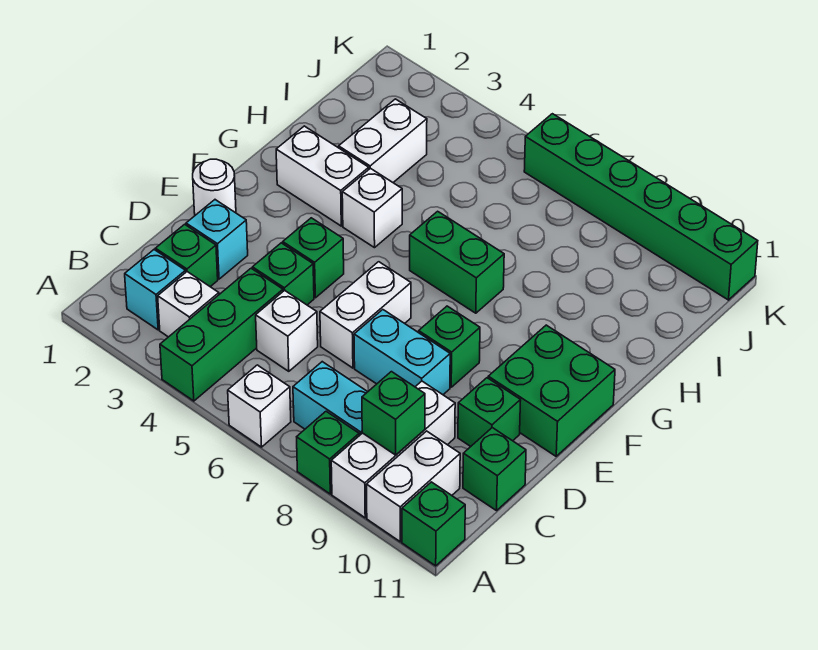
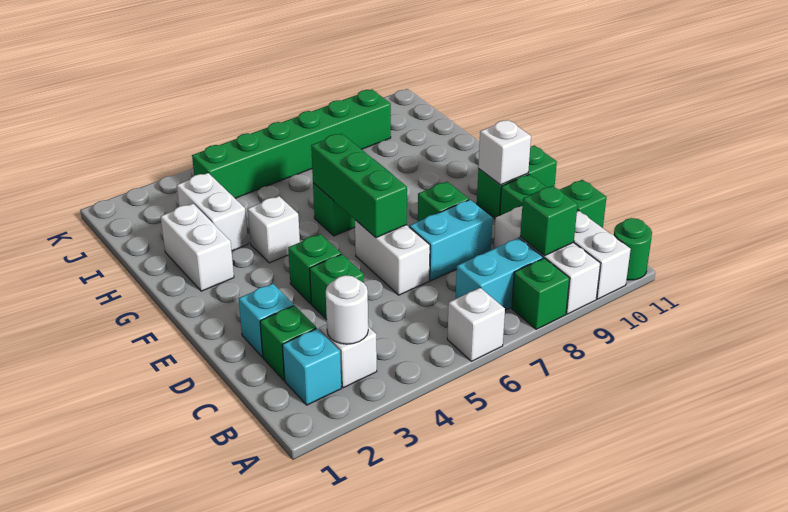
green 1x3 brick [160,268,283,401] -> green 1x3 brick moved to [311,134,407,238]
green 1x1 brick [402,482,465,566] -> green 1x1 round brick [614,218,652,280]
white 1x1 brick [256,290,318,371] -> white 1x1 brick moved to [478,120,531,185]
white 1x1 round brick [193,159,236,215] -> white 1x1 round brick moved to [326,275,368,344]
green 2x2 brick [488,325,615,456] -> green 1x2 brick [477,145,557,218]
white 1x2 brick [276,126,369,226] -> white 1x2 brick turned to [161,204,234,291]
green 1x6 brick [524,114,758,300] -> green 1x6 brick moved to [192,90,391,198]

